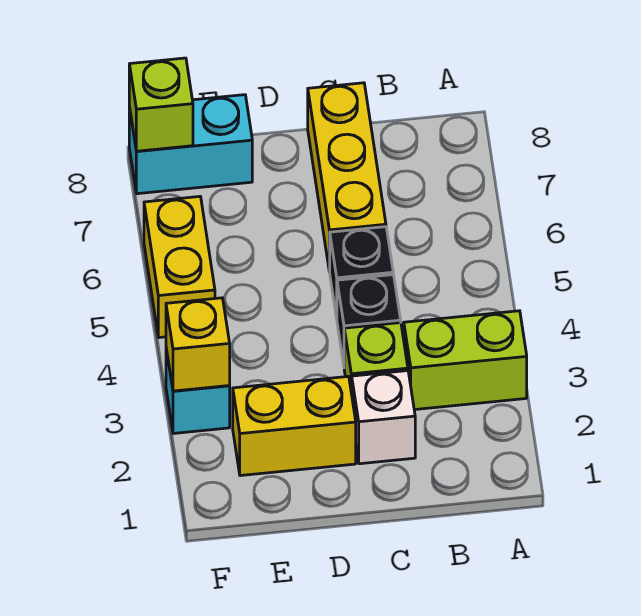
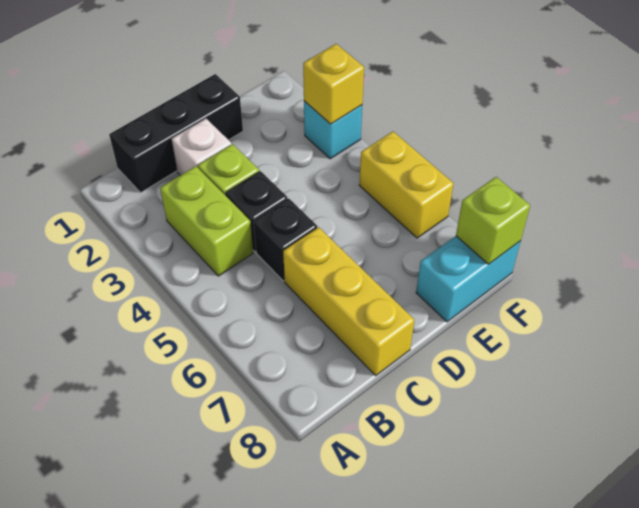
lime 1x2 brick [404,311,527,410] -> lime 1x2 brick turned to [160,166,253,276]
none -> black 1x3 brick [109,74,243,193]
yellow 1x2 brick [233,376,356,476] -> none

